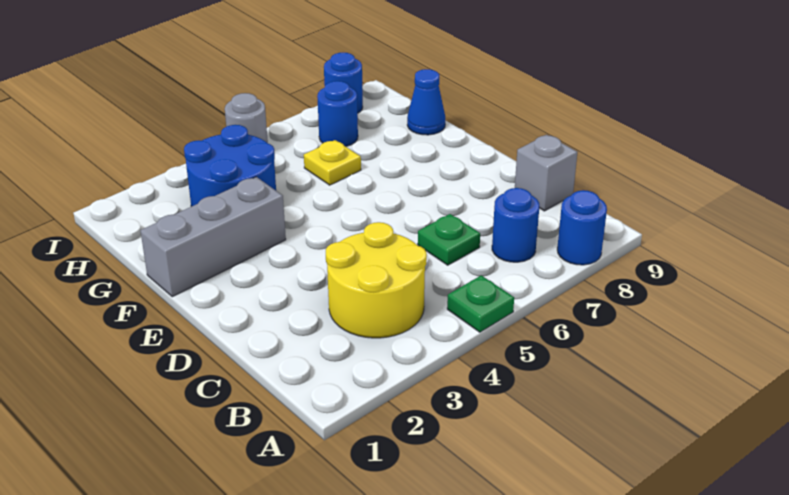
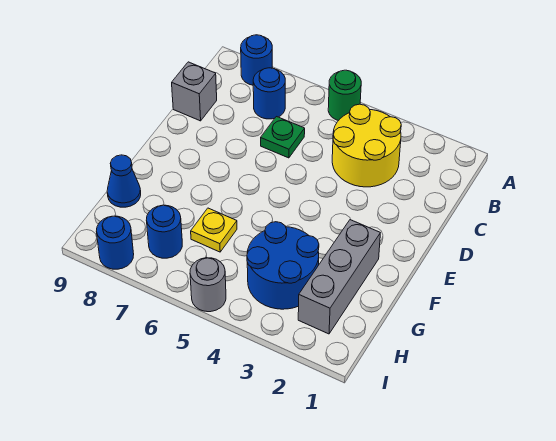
green 1x1 plate [447,275,514,332] -> green 1x1 round brick [328,70,361,121]
grey 1x3 brick [140,177,286,297] -> grey 1x3 brick turned to [298,220,380,334]

